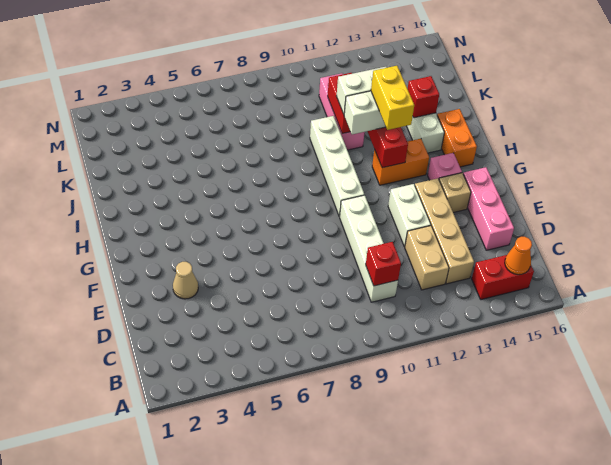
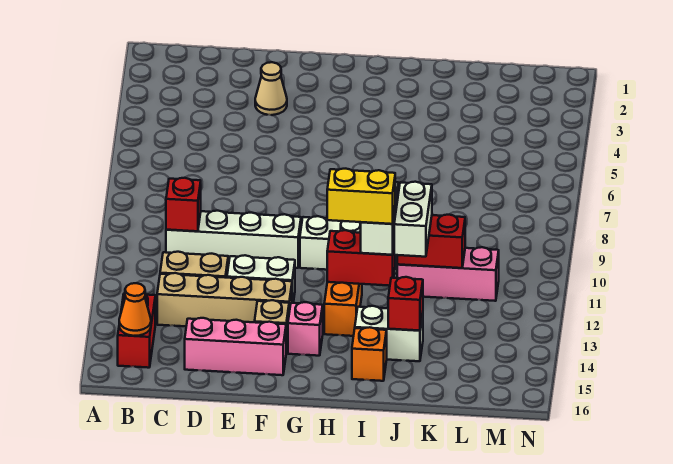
orange 1x2 brick [437,109,477,167] -> orange 1x1 brick [352,327,387,381]

